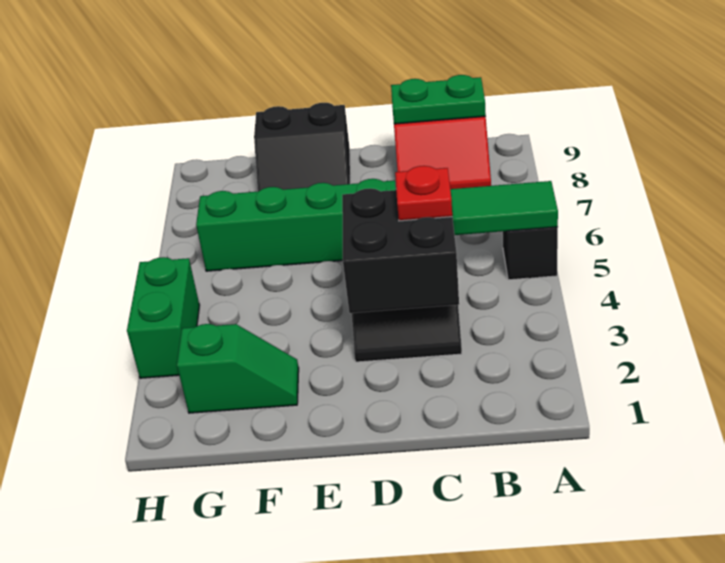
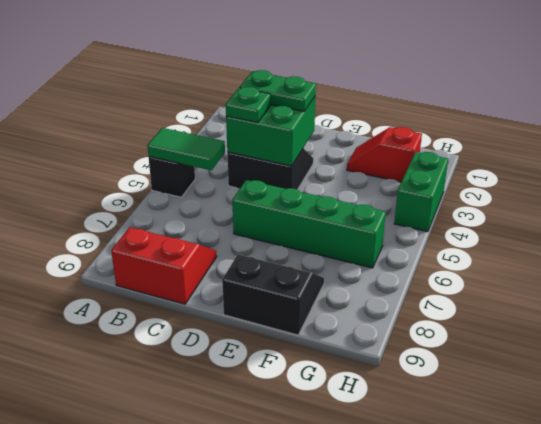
green 1x2 plate [391,75,486,124] -> green 1x2 plate moved to [240,70,316,112]
black 2x2 brick [342,188,459,313] -> green 2x2 brick [226,97,315,166]
red 1x1 plate [395,166,452,221] -> green 1x1 plate [226,87,270,123]
green 1x2 slope [177,324,299,413] -> red 1x2 slope [347,127,422,182]

